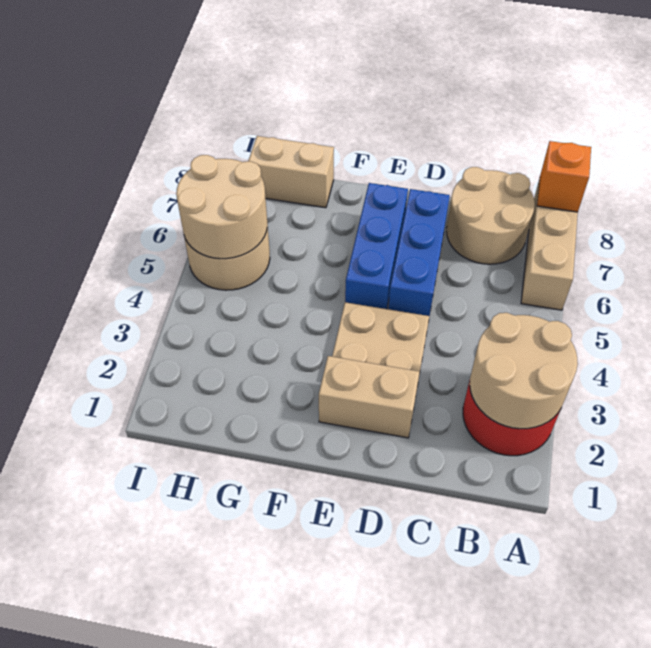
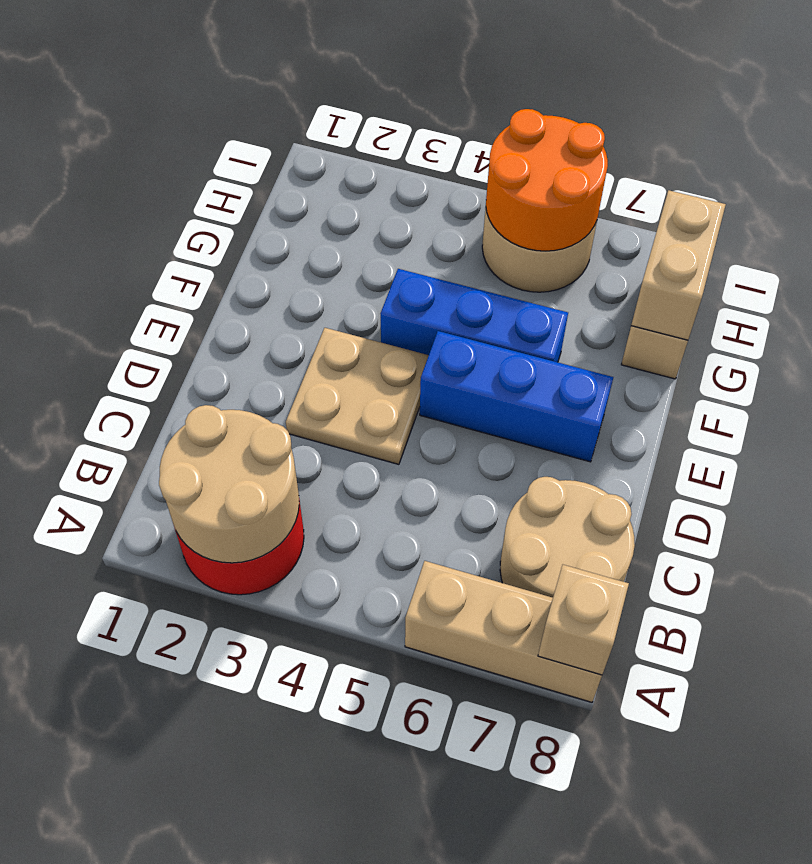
orange 1x1 brick [537,141,591,212] -> tan 1x1 brick [538,565,629,675]
tan 1x2 brick [319,356,419,438] -> tan 1x2 brick moved to [631,190,726,340]
blue 1x3 brick [388,189,450,316] -> blue 1x3 brick moved to [380,269,568,362]
tan 2x2 round brick [176,155,267,259] -> orange 2x2 round brick [486,109,608,251]

